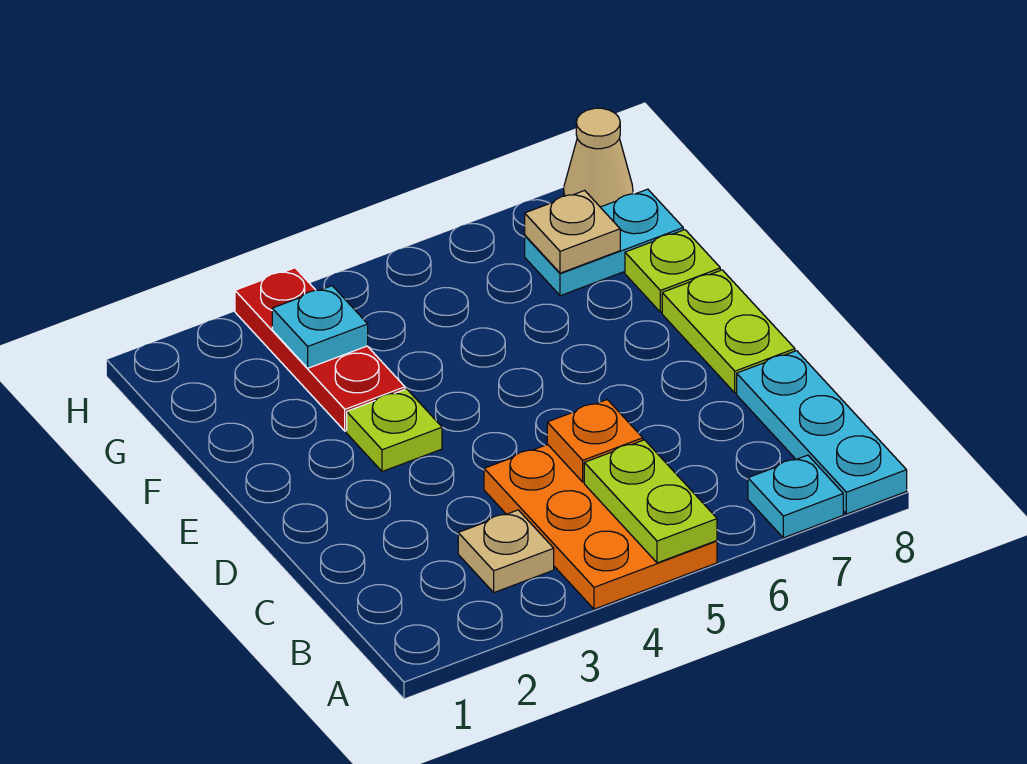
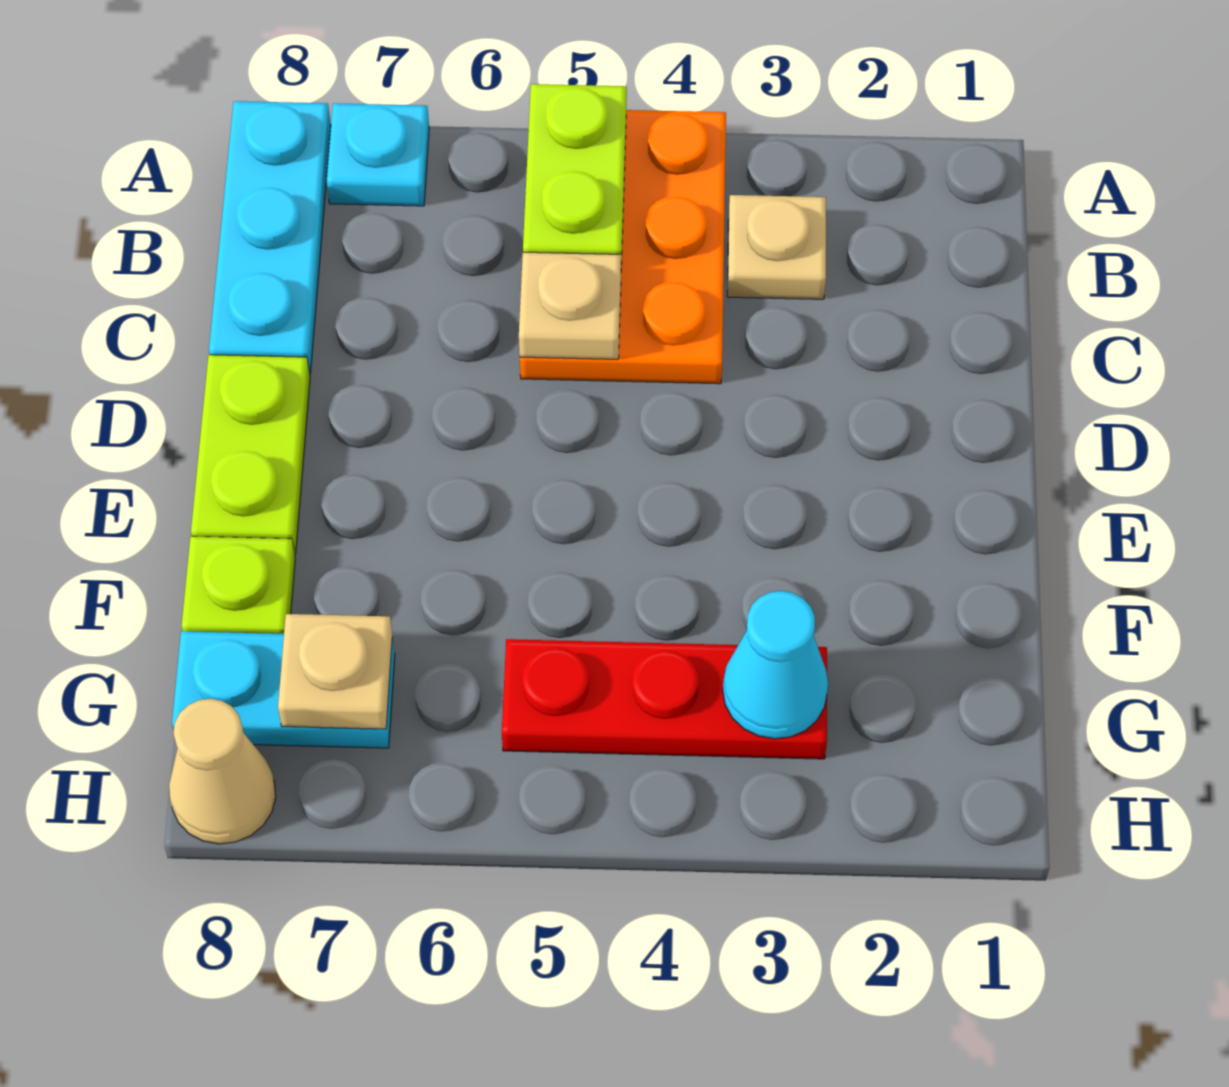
orange 1x1 plate [547,400,643,482] -> tan 1x1 plate [519,252,621,359]
lime 1x1 plate [347,389,442,472] -> none
red 1x3 plate [235,268,405,431] -> red 1x3 plate turned to [502,639,827,759]
cyan 1x1 plate [272,286,368,368] -> cyan 1x1 cone [723,591,828,739]

